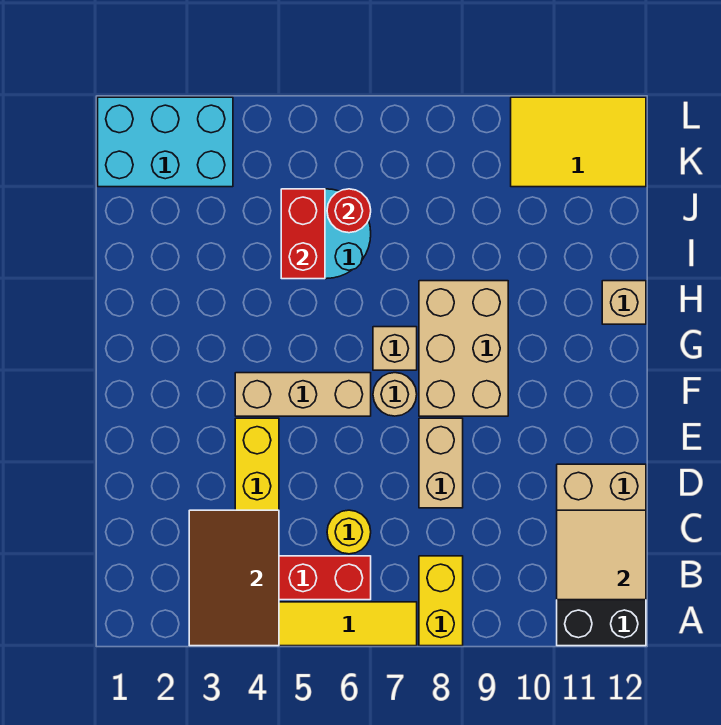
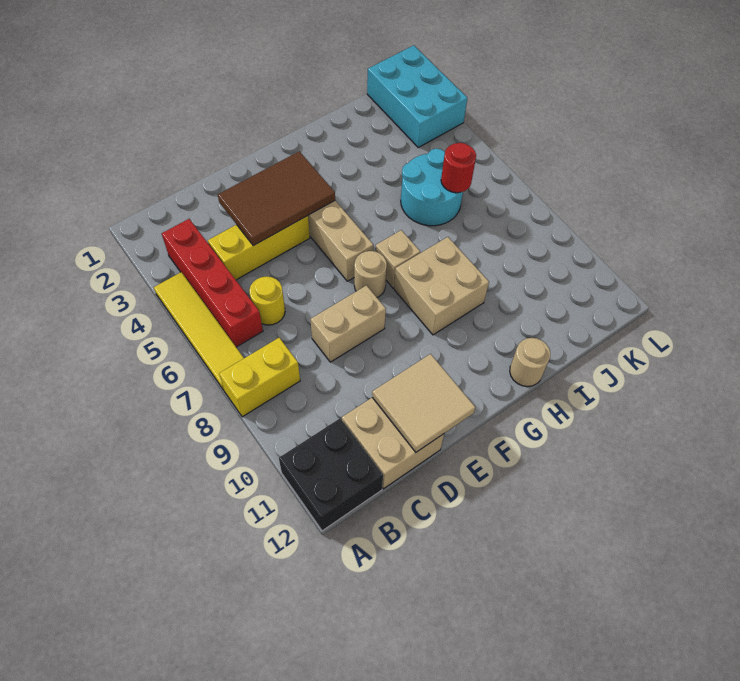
brown 2x3 tile [189,510,279,646] -> brown 2x3 tile moved to [218,151,335,246]
tan 2x2 tile [557,510,646,600] -> tan 2x2 tile moved to [372,354,475,452]
tan 2x3 brick [419,281,508,416] -> tan 2x2 brick [394,237,489,335]
tan 1x1 brick [602,281,646,324] -> tan 1x1 round brick [510,338,550,387]
red 1x2 brick [281,189,325,279] -> none
yellow 2x3 tile [511,97,646,187] -> none

